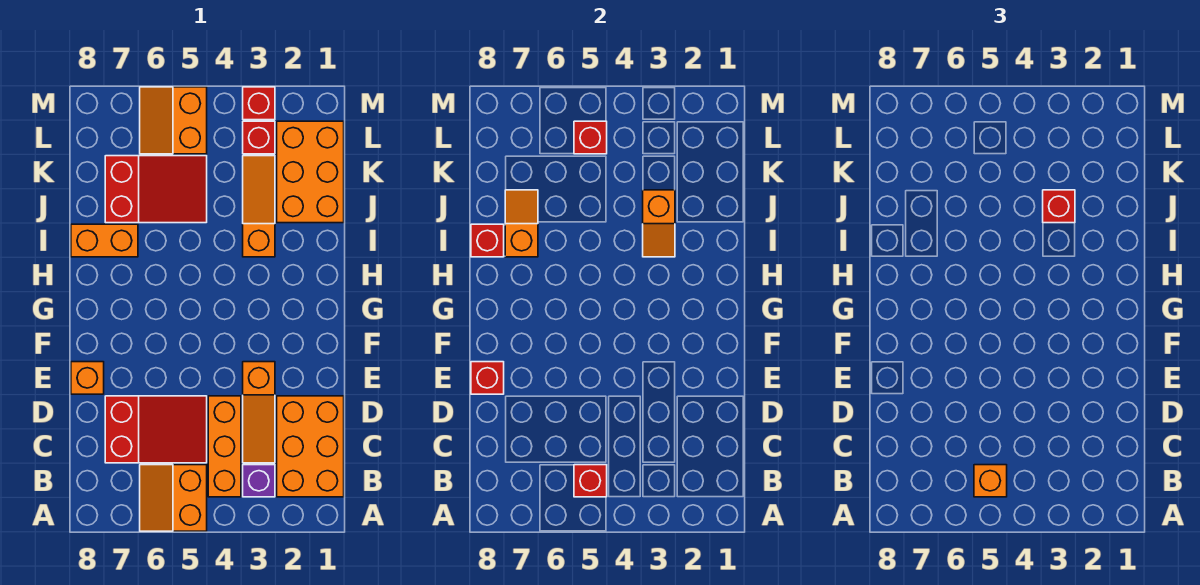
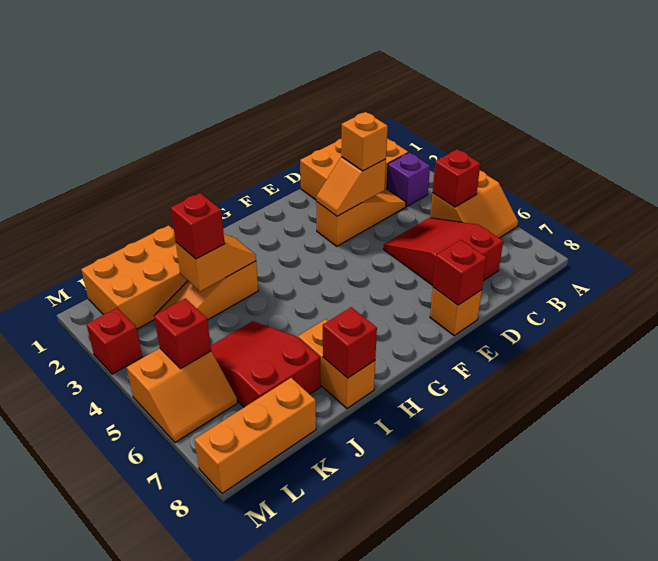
orange 1x3 brick [208,396,241,497] -> orange 1x3 brick moved to [194,378,316,493]
orange 1x1 brick [974,465,1007,497] -> orange 1x1 brick moved to [341,112,388,171]
orange 1x2 slope [505,190,538,257] -> orange 1x2 slope moved to [316,157,386,216]
red 1x1 brick [243,121,275,154] -> none

